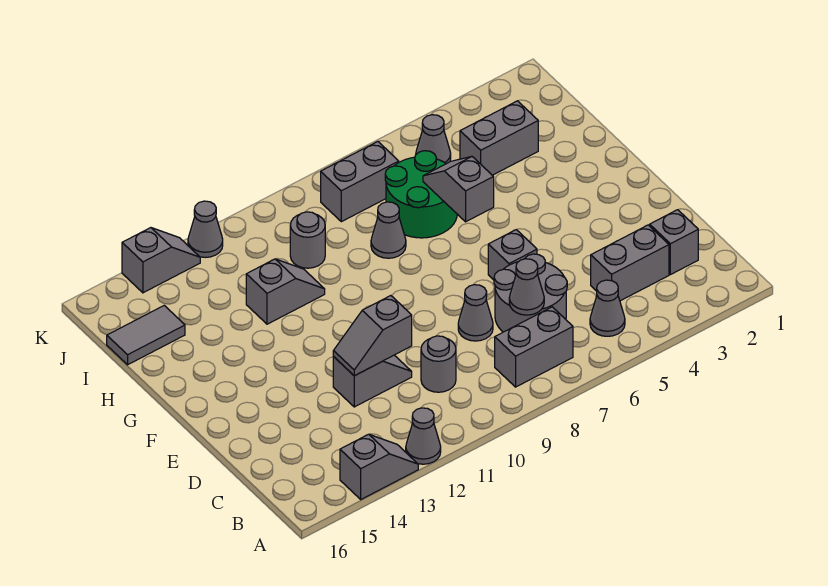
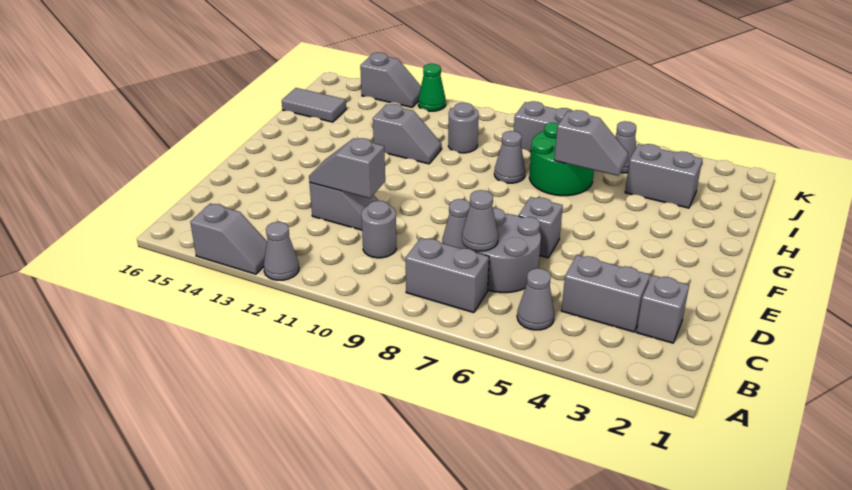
grey 1x2 slope [423,157,494,222] -> grey 1x2 slope turned to [554,110,628,176]
grey 1x1 cone [188,201,223,257] -> green 1x1 cone [418,64,446,111]

